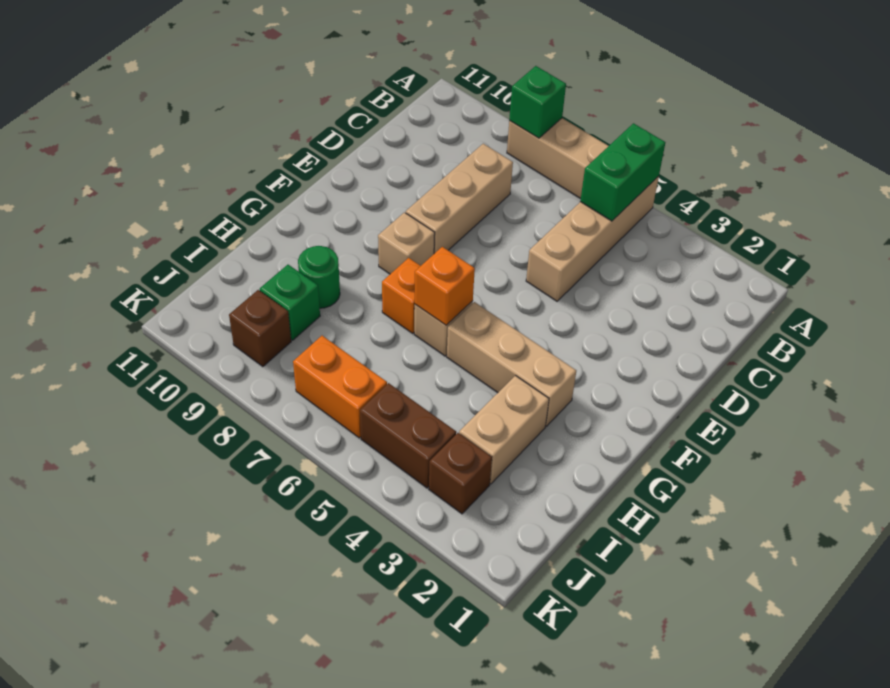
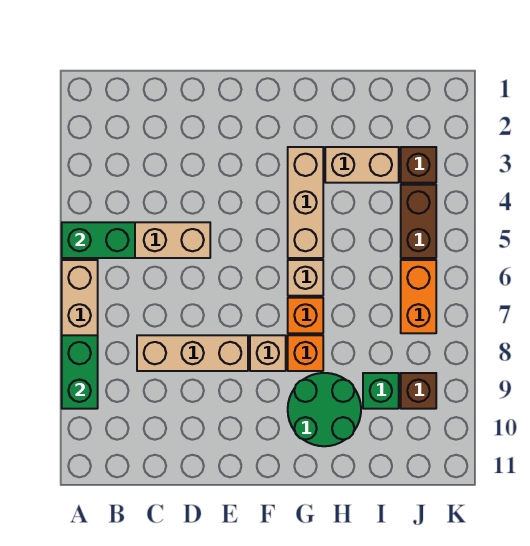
green 1x1 brick [509,66,566,138] -> green 1x2 brick [62,335,98,409]
orange 1x1 brick [415,247,475,325] -> orange 1x1 brick moved to [288,335,323,371]
green 1x1 round brick [298,246,340,308] -> green 2x2 round brick [288,373,361,446]

